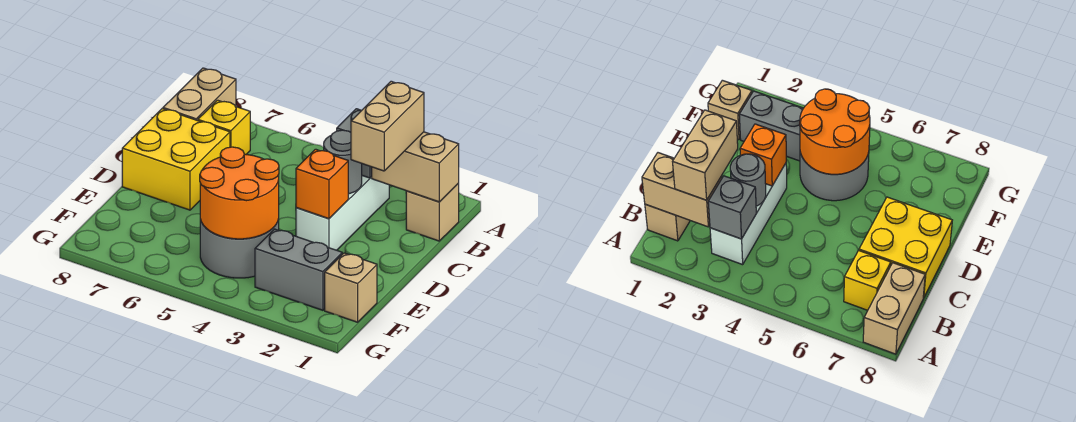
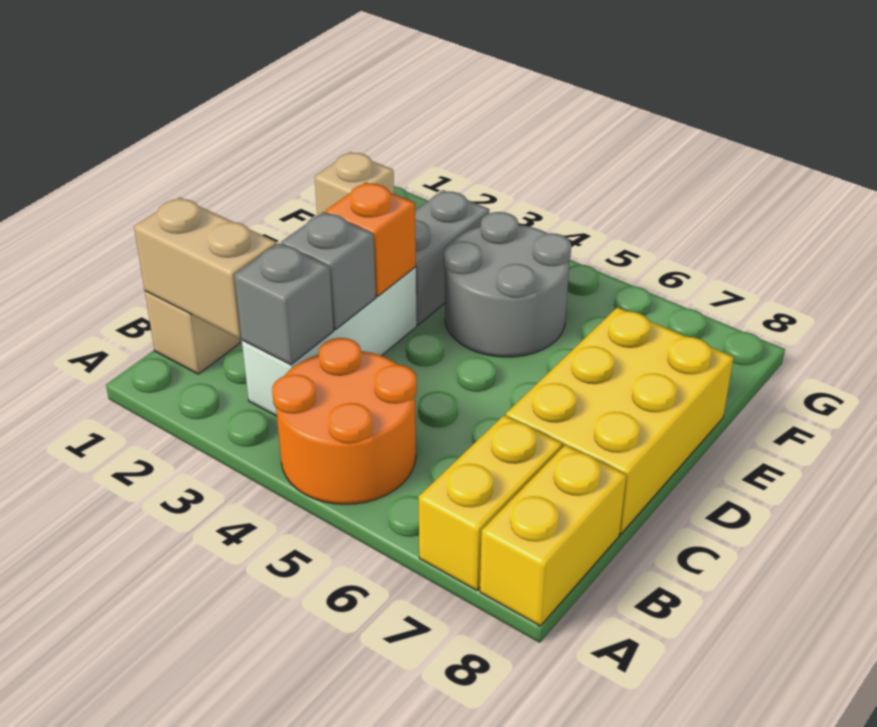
tan 1x2 brick [163,68,236,121] -> yellow 1x2 brick [480,445,626,626]
tan 1x2 brick [351,81,424,171] -> none
yellow 1x1 brick [198,100,250,154] -> yellow 1x2 brick [418,415,562,591]
grey 1x1 round brick [324,130,362,194] -> grey 1x1 brick [281,212,376,330]
yellow 2x2 brick [122,109,230,210] -> yellow 2x3 brick [506,307,734,534]
orange 2x2 round brick [200,147,279,239] -> orange 2x2 round brick moved to [272,338,417,504]
grey 1x2 brick [255,229,342,310] -> grey 1x2 brick turned to [415,190,490,325]

